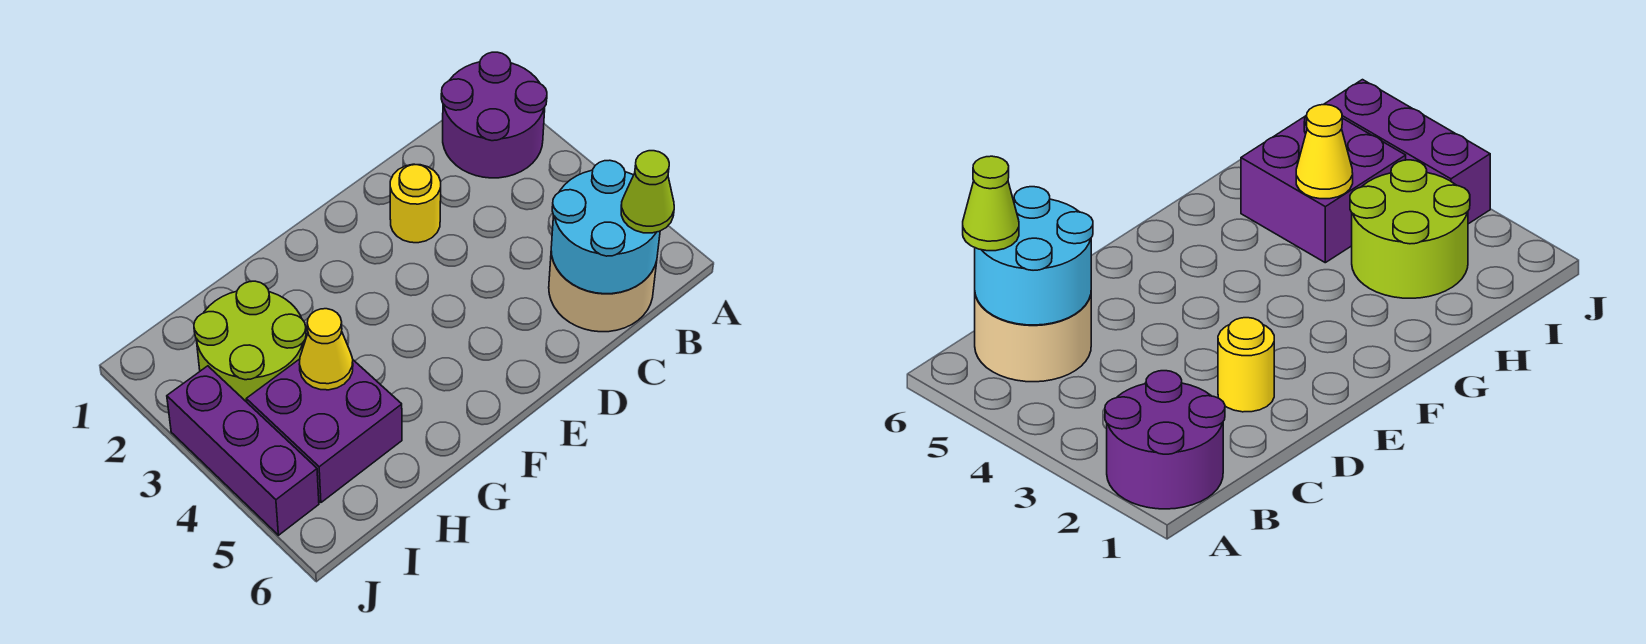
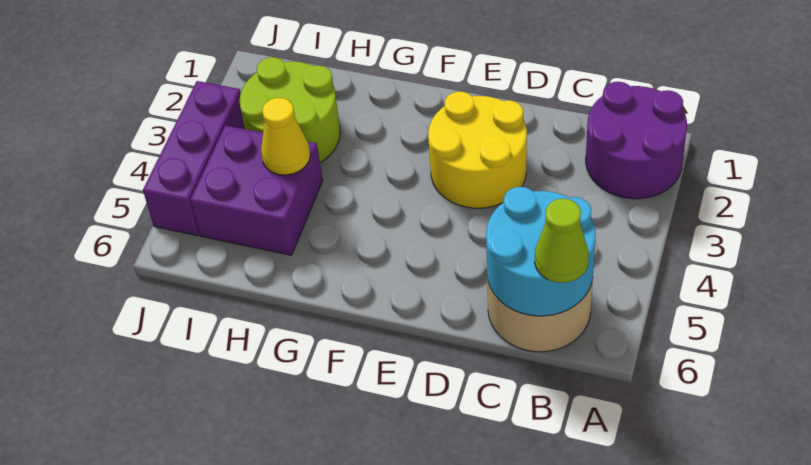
yellow 1x1 round brick [390,164,441,243] -> yellow 2x2 round brick [428,91,527,208]

